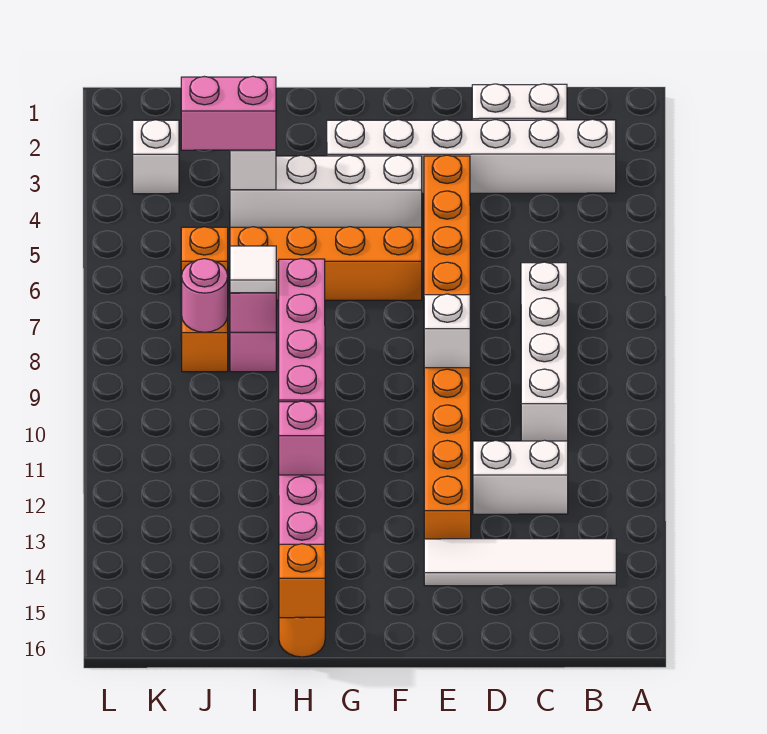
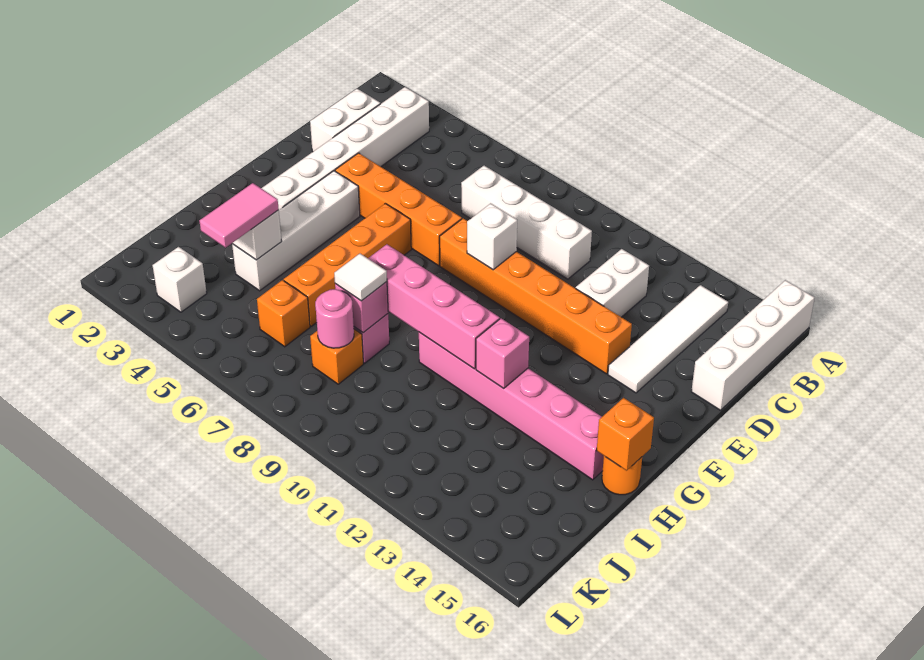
none -> white 1x4 brick [691,280,815,410]
pink 1x2 brick [181,76,276,150] -> pink 1x2 tile [200,183,279,248]

